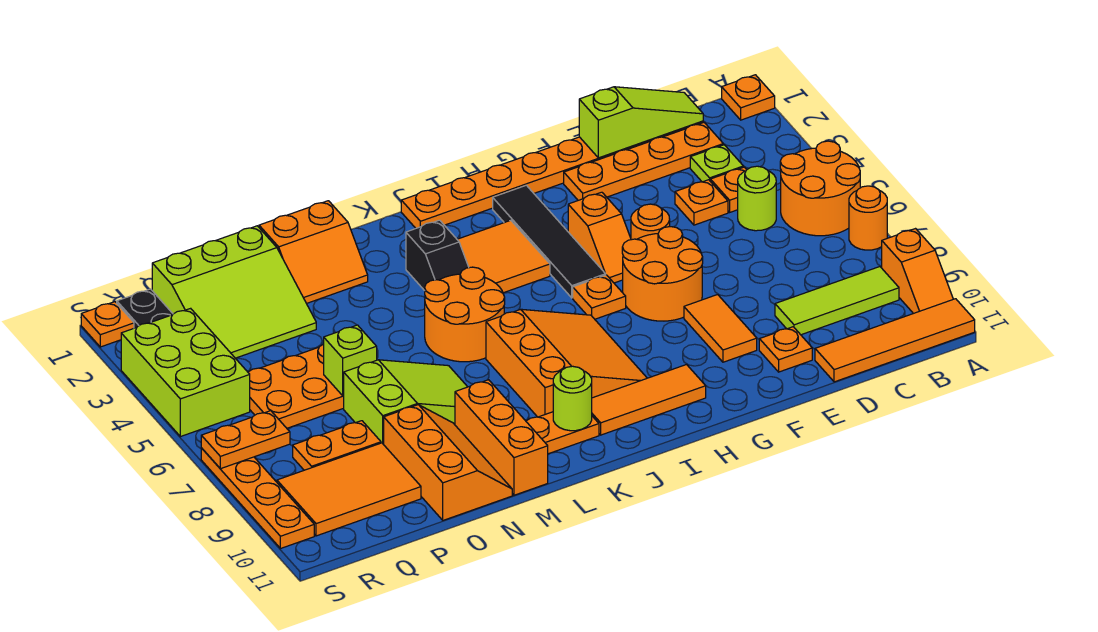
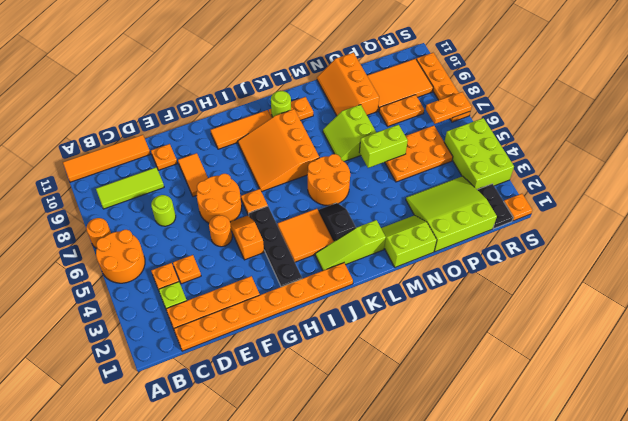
orange 1x1 plate [722,75,775,120] -> none
orange 1x2 slope [882,229,953,314] -> none
lime 1x3 slope [579,87,703,158] -> lime 1x3 slope moved to [315,220,386,270]
lime 1x1 round brick [738,166,776,231] -> lime 1x1 round brick moved to [151,195,176,226]
black 1x4 tile [493,185,606,298] -> black 1x4 plate [249,206,302,287]
orange 2x2 slope [259,201,368,303] -> lime 2x2 slope [381,215,437,267]
lime 2x3 slope [344,360,467,445] -> lime 2x2 slope [323,105,376,161]
orange 1x3 brick [455,380,548,495] -> none
lime 1x1 brick [324,325,377,396] -> lime 1x2 brick [359,125,408,168]

